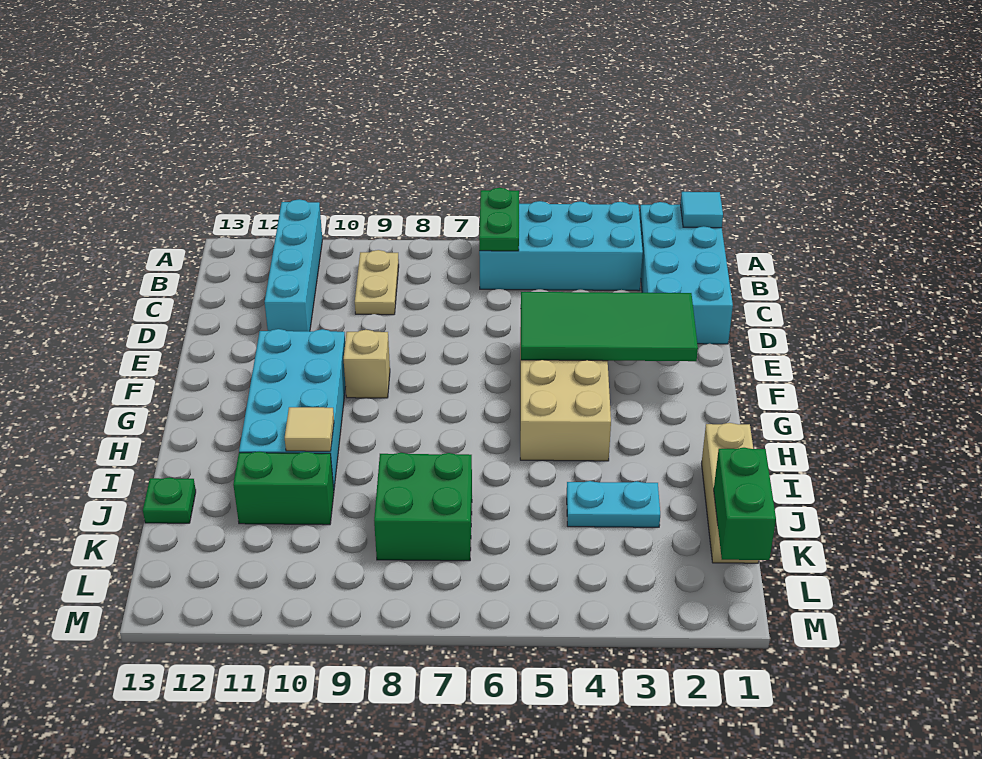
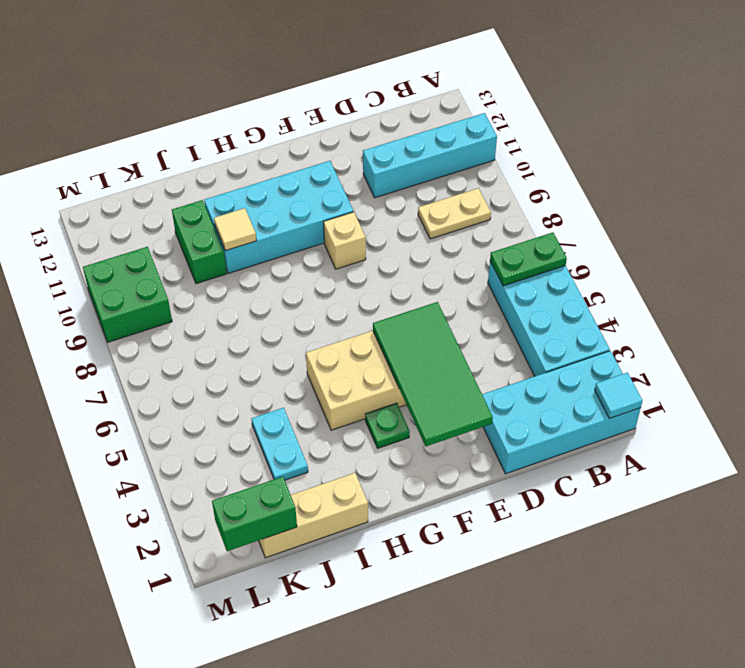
green 2x2 brick [374,453,472,561] -> green 2x2 brick moved to [83,247,172,342]
green 1x1 plate [143,477,196,523] -> green 1x1 plate moved to [365,403,410,448]

